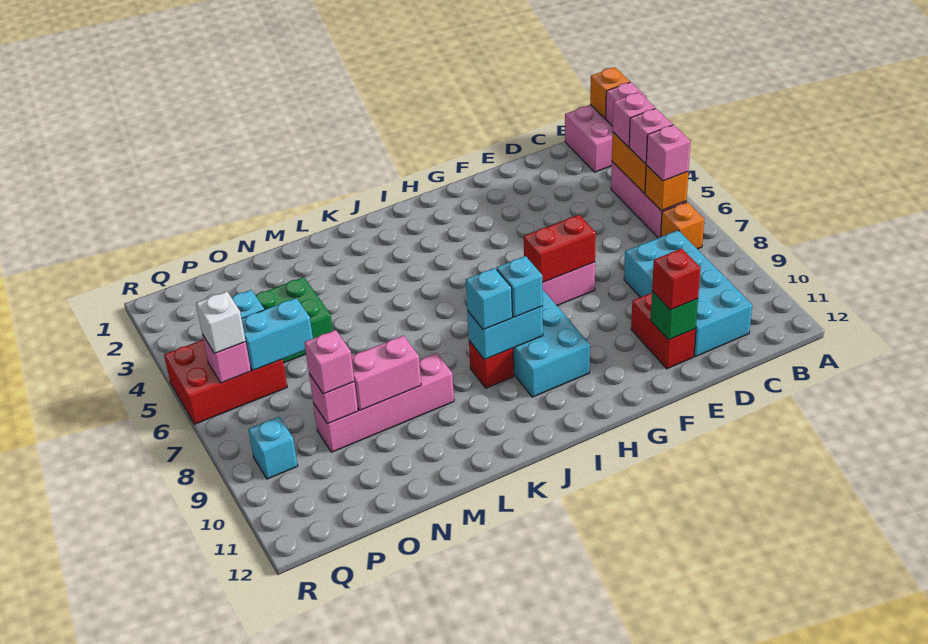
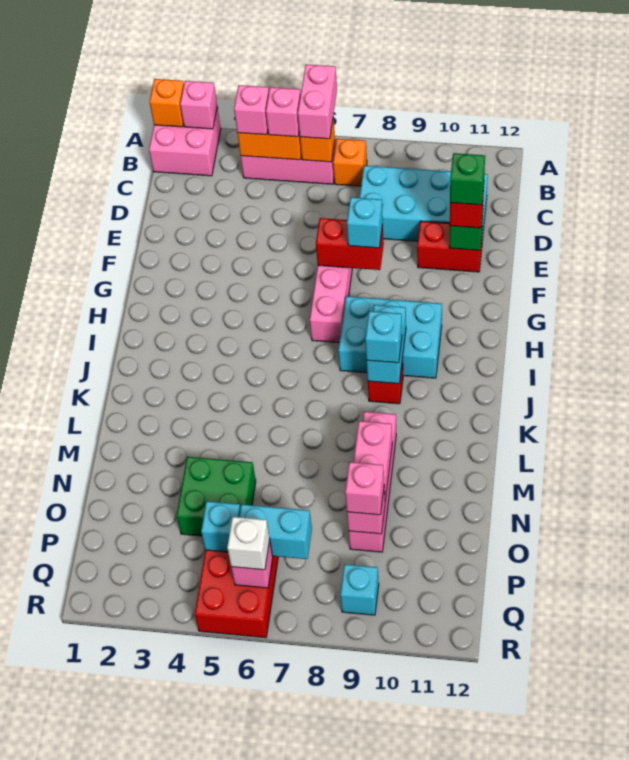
pink 1x1 brick [646,125,691,181] -> pink 1x2 brick [298,64,337,139]
none -> green 1x1 brick [450,153,485,205]
red 1x2 brick [524,215,596,283] -> red 1x2 brick turned to [316,218,384,270]
cyan 1x1 brick [497,256,543,317] -> cyan 1x1 brick moved to [347,197,383,248]
cyan 1x2 brick [242,298,313,370] -> cyan 1x2 brick turned to [239,504,312,559]

